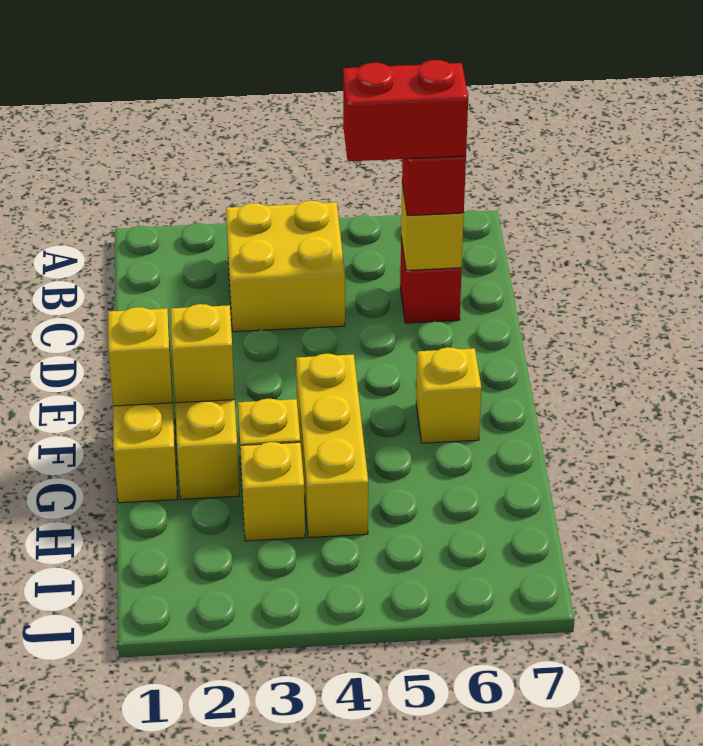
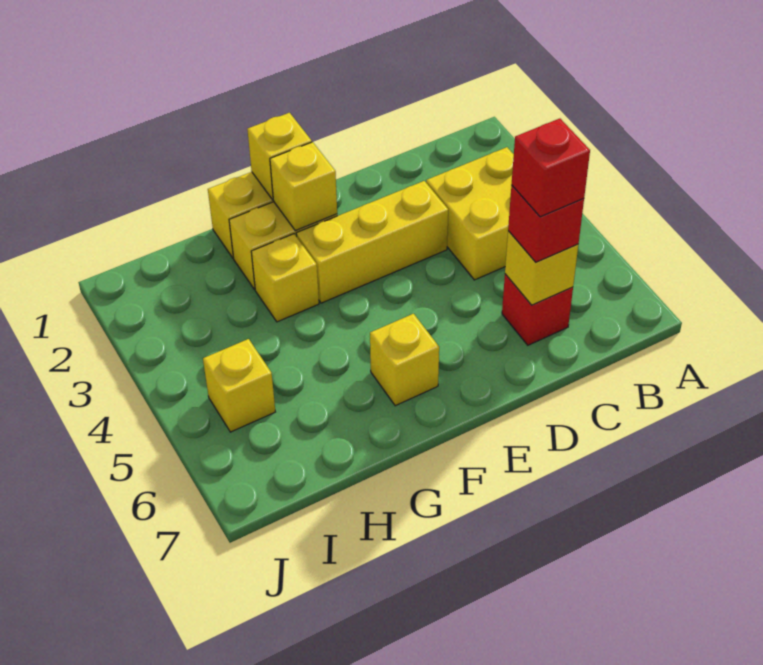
red 1x2 brick [343,60,468,161] -> red 1x1 brick [512,119,590,217]
yellow 1x3 brick [296,354,368,538] -> yellow 1x3 brick moved to [296,181,448,303]
yellow 1x1 brick [240,442,305,541] -> yellow 1x1 brick moved to [203,339,275,432]

